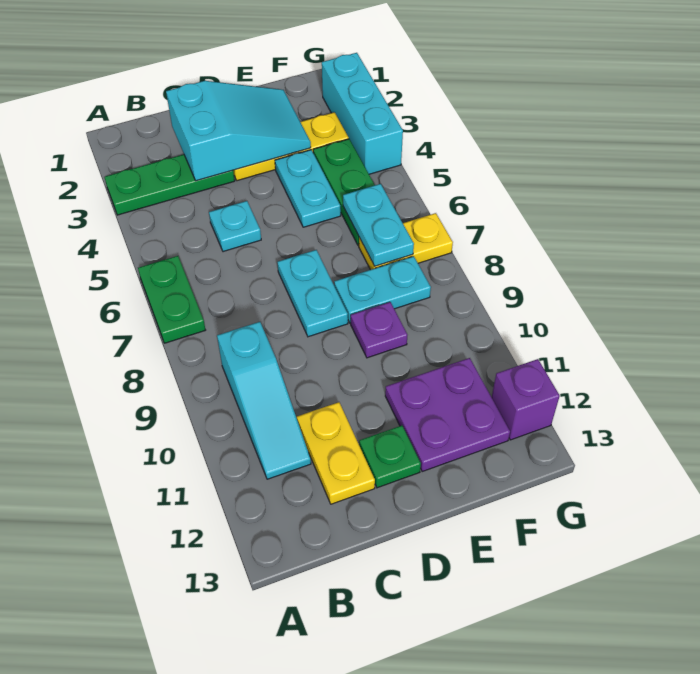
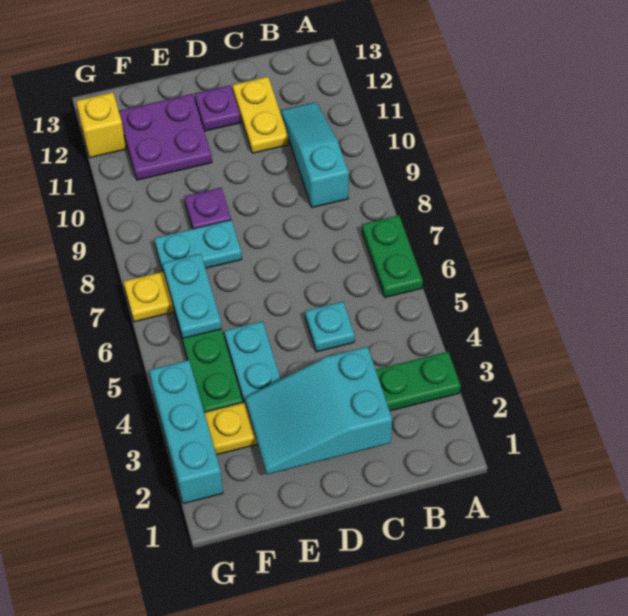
cyan 1x2 plate [277,250,348,337] -> none
green 1x1 plate [359,426,421,488] -> purple 1x1 plate [195,85,241,131]
purple 1x1 brick [492,359,560,440] -> yellow 1x1 brick [76,92,126,158]

